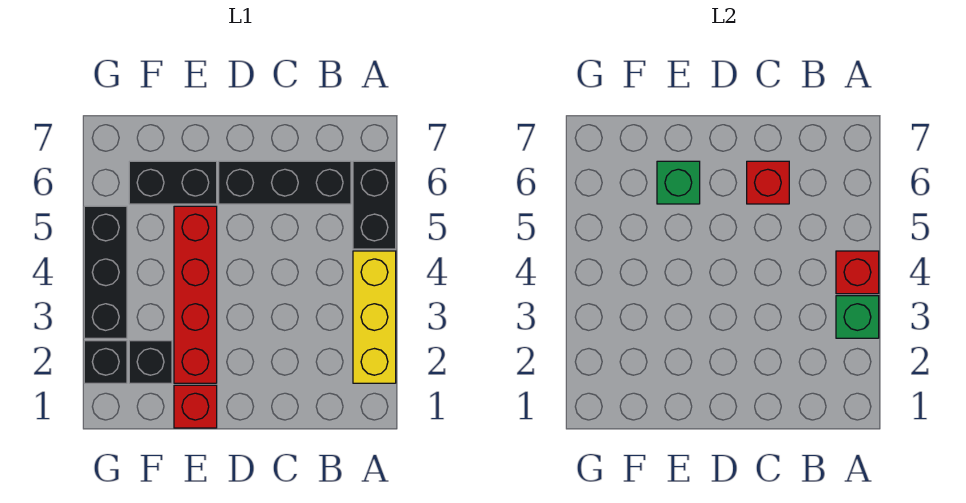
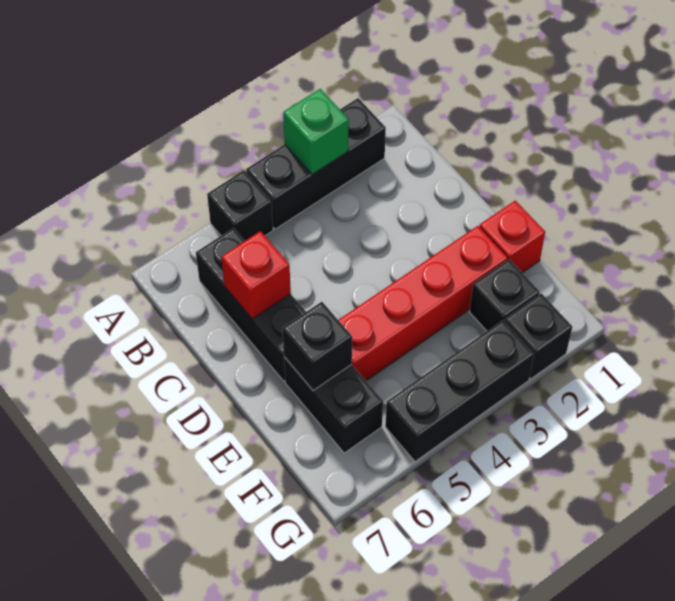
yellow 1x3 brick [353,251,396,383] -> black 1x3 brick [246,98,386,229]
red 1x1 brick [836,251,879,294] -> none
black 1x2 brick [353,161,396,249] -> black 1x1 brick [207,170,273,241]
green 1x1 brick [657,161,700,204] -> black 1x1 brick [282,302,352,391]

